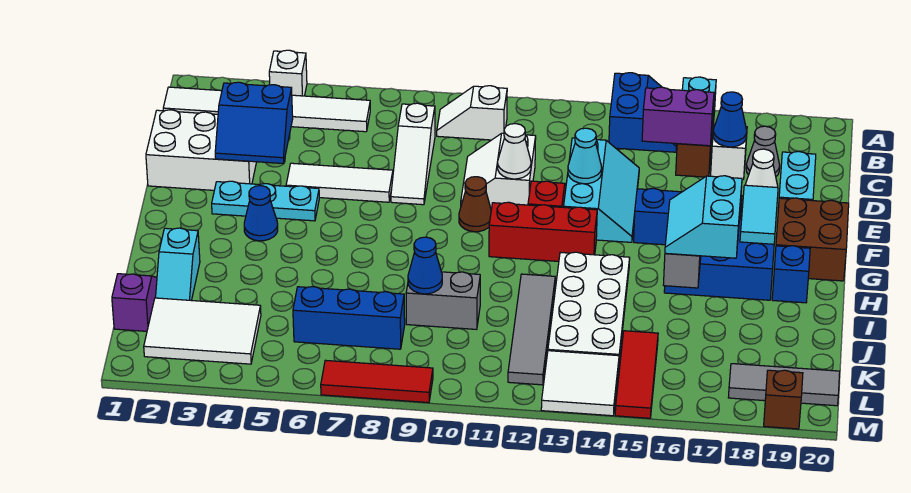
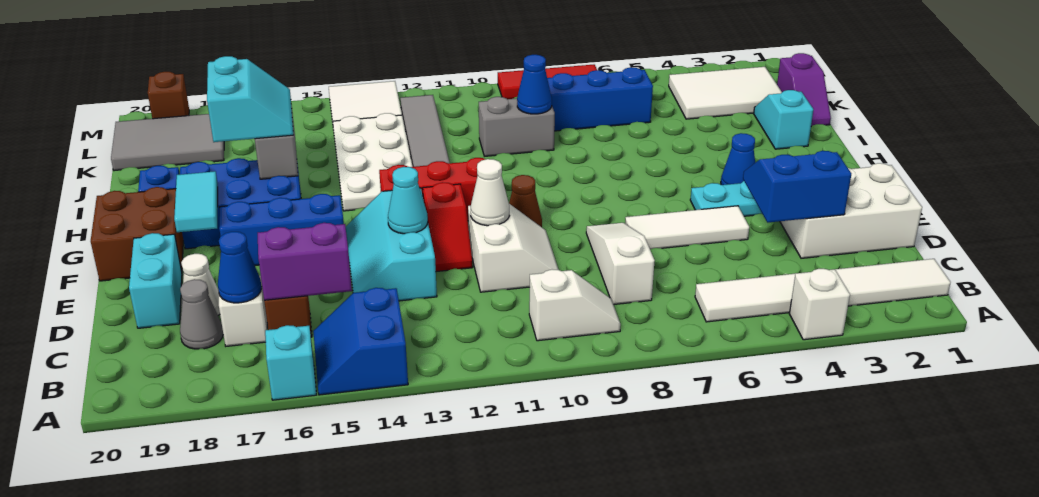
red 1x3 tile [615,331,658,418] -> none
grey 1x3 tile [728,364,840,406] -> grey 2x3 tile [111,114,224,171]

